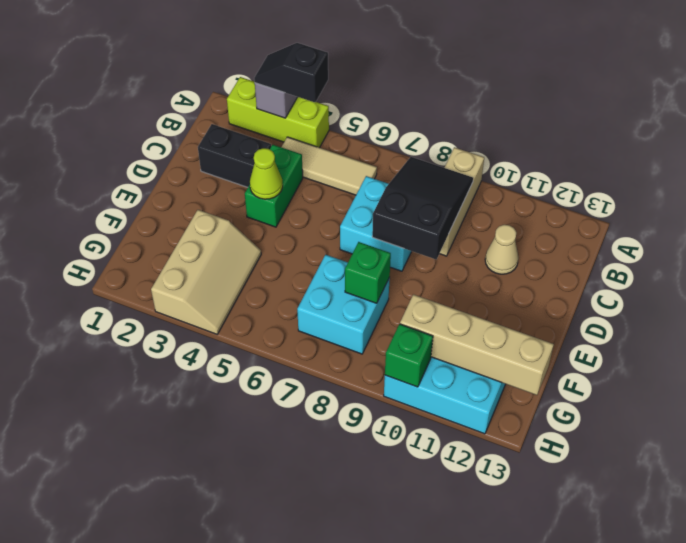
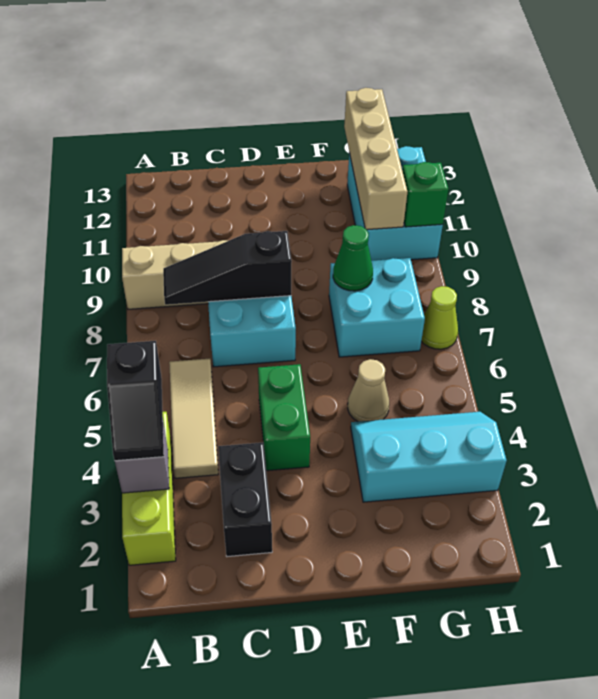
black 2x3 slope [372,157,473,259] -> black 1x3 slope [163,231,292,305]
green 1x2 brick [245,145,303,227] -> green 1x2 brick turned to [258,364,310,471]
tan 1x1 cone [485,225,519,274] -> tan 1x1 cone moved to [348,359,389,422]
lime 1x1 cone [250,148,283,199] -> lime 1x1 cone moved to [421,286,458,349]
tan 2x3 slope [151,210,261,334] -> cyan 2x3 slope [351,412,507,502]
green 1x1 brick [345,242,391,303] -> green 1x1 cone [333,225,373,291]

